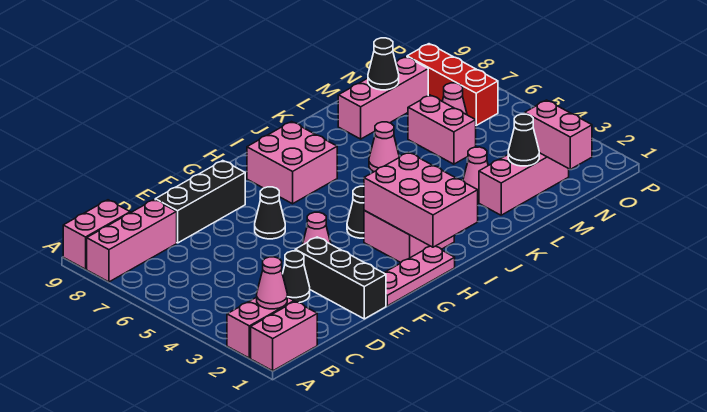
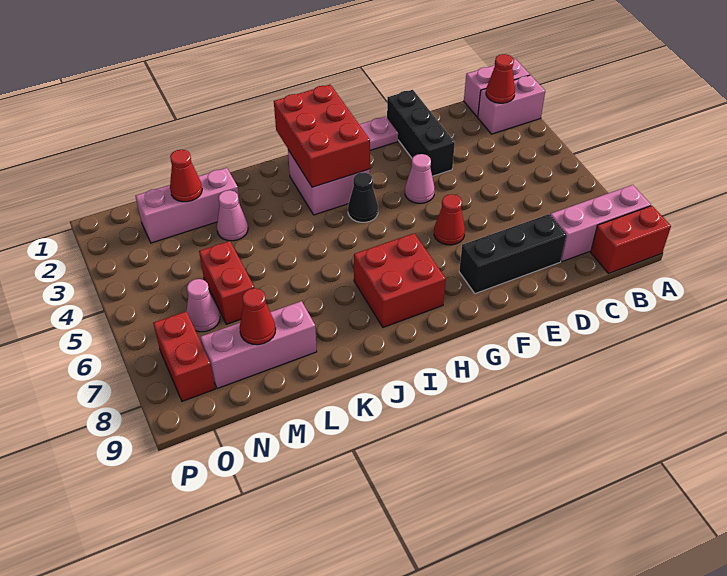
pink 1x2 brick [63,200,130,269] -> red 1x2 brick [591,206,671,273]
pink 1x1 cone [257,257,287,309] -> red 1x1 cone [486,54,515,103]
black 1x1 cone [283,251,310,303] -> none
black 1x1 cone [255,187,285,239] -> red 1x1 cone [434,194,465,245]
pink 2x3 brick [364,152,478,247] -> red 2x3 brick [274,85,370,187]
pink 2x2 brick [247,122,337,204] -> red 2x2 brick [354,233,446,327]
pink 1x1 cone [369,122,399,172] -> none
black 1x1 cone [508,114,539,166] -> red 1x1 cone [170,150,202,202]
pink 1x2 brick [408,95,476,164] -> red 1x2 brick [199,241,254,324]
black 1x1 cone [368,38,399,90] -> red 1x1 cone [240,288,276,345]
pink 1x2 brick [525,100,592,169] -> none
red 1x3 brick [407,44,498,125] -> red 1x2 brick [153,311,215,401]

